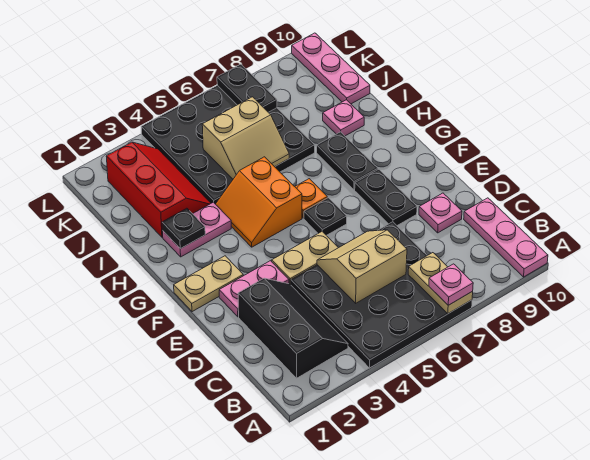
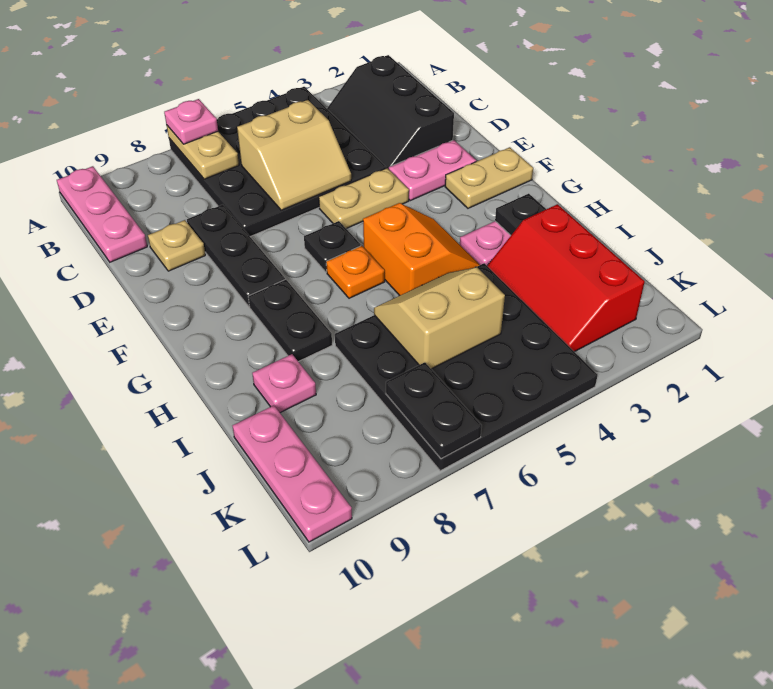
pink 1x1 plate [419,193,462,233] -> tan 1x1 plate [148,220,205,271]
black 1x2 plate [355,169,417,225] -> black 1x3 plate [187,205,285,307]

